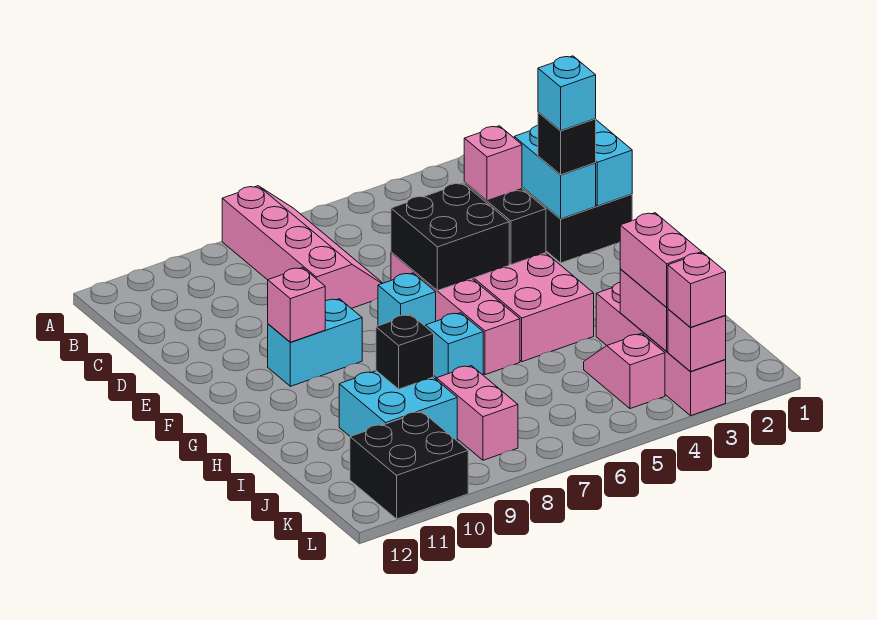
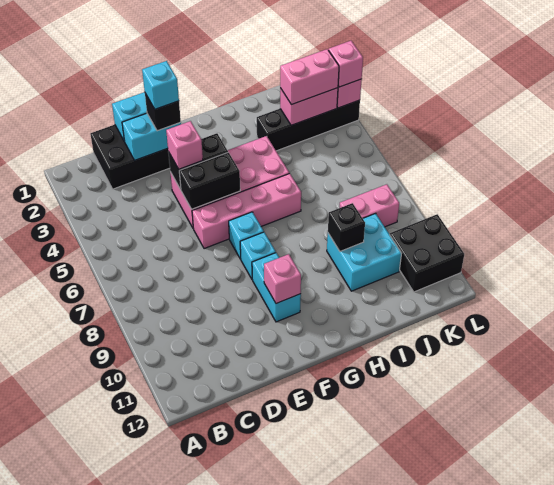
pink 2x4 slope [222,186,383,308] -> none
black 2x2 brick [391,183,509,291] -> black 1x2 brick [179,152,240,209]
cyan 1x1 brick [426,313,483,378] -> cyan 1x1 brick moved to [240,232,276,279]
pink 1x4 brick [596,283,726,416] -> black 1x4 brick [257,100,360,151]
pink 1x2 slope [584,333,665,409] -> none

